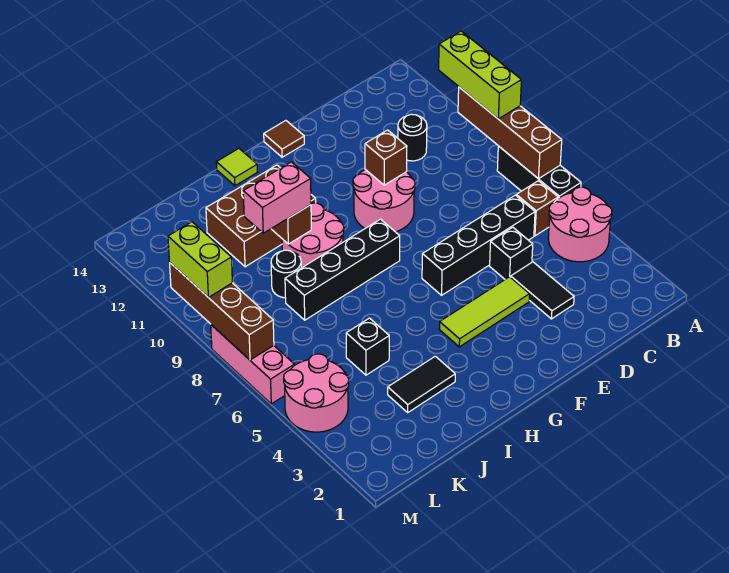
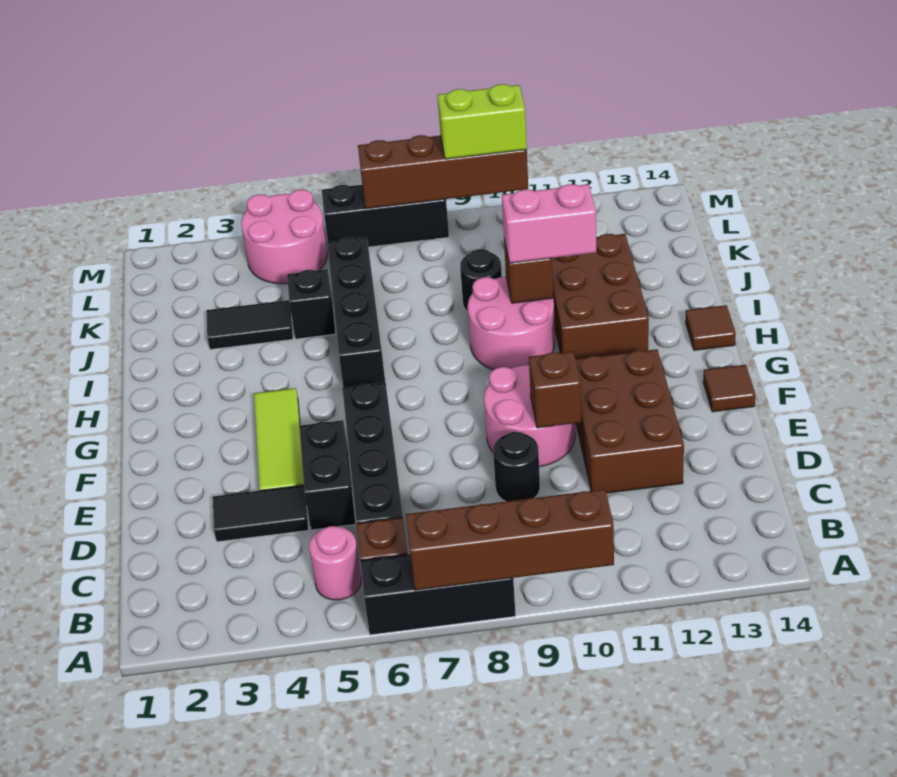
pink 2x2 round brick [548,187,612,262] -> pink 1x1 round brick [309,526,361,600]
lime 1x3 brick [439,31,521,119] -> none
black 1x1 round brick [398,114,427,161] -> black 1x1 round brick moved to [493,432,540,502]
black 1x1 brick [490,227,533,279] -> black 1x2 brick [299,420,356,530]
none -> brown 2x3 brick [575,349,684,493]
black 1x4 brick [285,219,400,320] -> black 1x4 brick moved to [327,237,385,388]
lime 1x1 tile [216,149,257,186] -> brown 1x1 tile [685,305,736,350]
black 1x2 tile [388,356,455,412] -> black 1x2 tile turned to [206,300,293,349]
pink 1x2 brick [243,162,311,233] -> pink 1x2 brick turned to [502,184,596,263]
pink 1x3 brick [211,325,294,404] -> black 1x3 brick [322,185,449,247]

